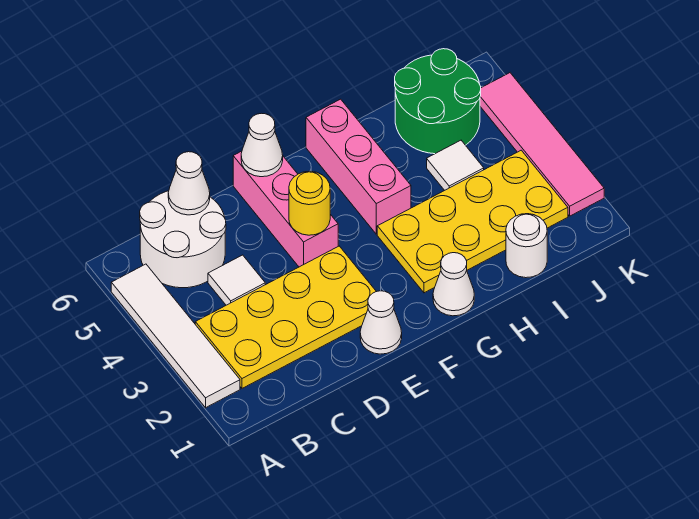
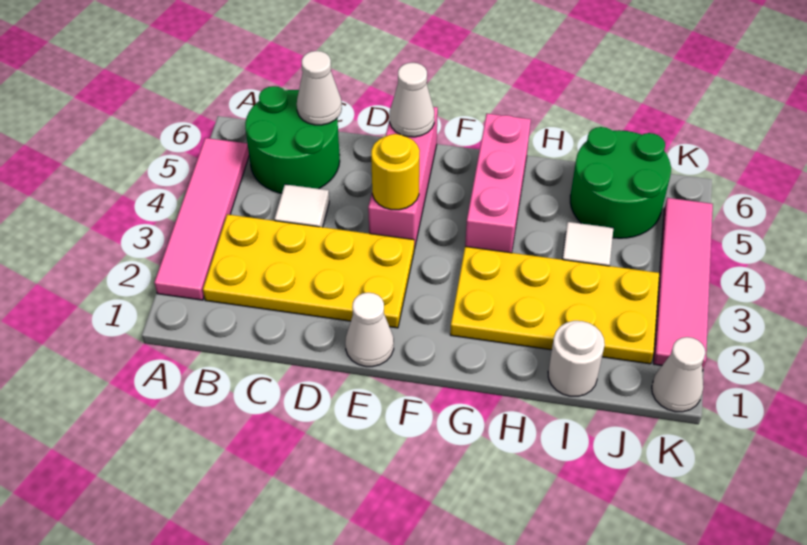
white 1x4 tile [111,264,240,408] -> pink 1x4 tile [154,138,249,300]
white 2x2 round brick [140,191,226,288] -> green 2x2 round brick [245,86,340,193]
white 1x1 cone [433,253,474,316] -> white 1x1 cone moved to [652,337,705,412]

